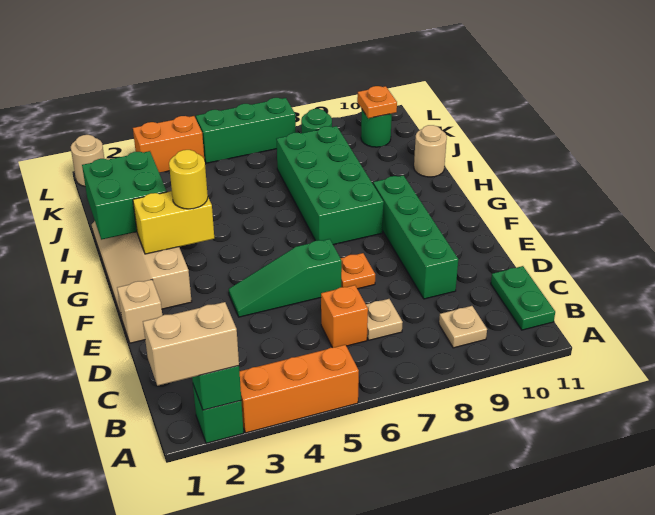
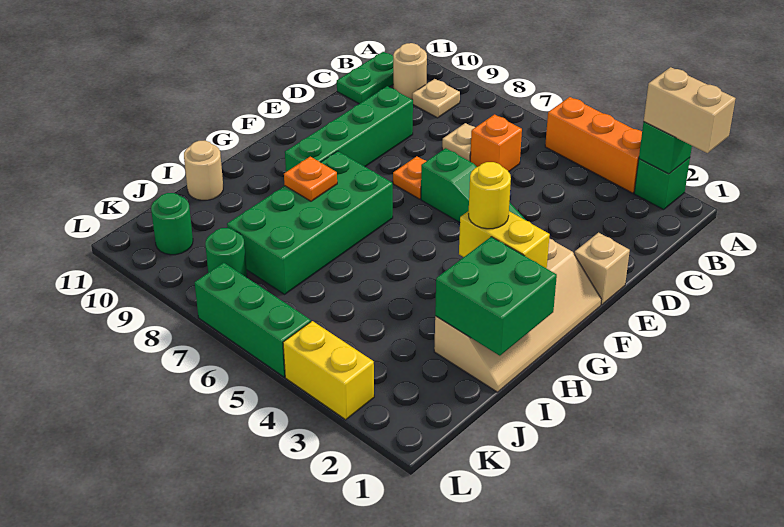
orange 1x1 plate [357,86,397,118] -> orange 1x1 plate moved to [284,157,337,201]
tan 1x1 round brick [71,135,104,186] -> tan 1x1 round brick moved to [393,43,427,99]
orange 1x2 brick [133,116,204,172] -> yellow 1x2 brick [283,321,374,420]

